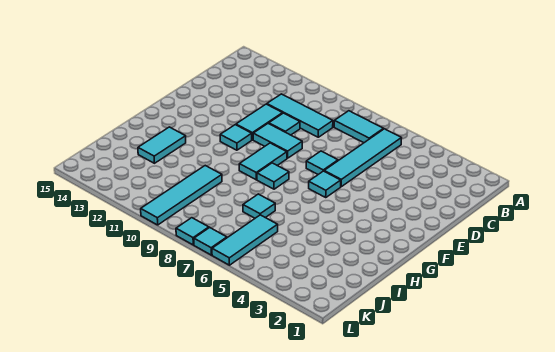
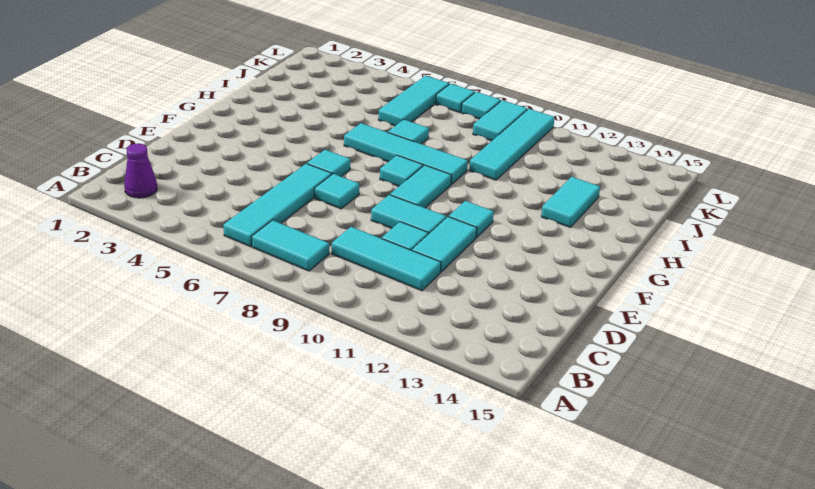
none -> purple 1x1 cone [124,143,157,198]
none -> cyan 1x4 tile [344,123,468,185]
none -> cyan 1x2 tile [473,100,527,141]

